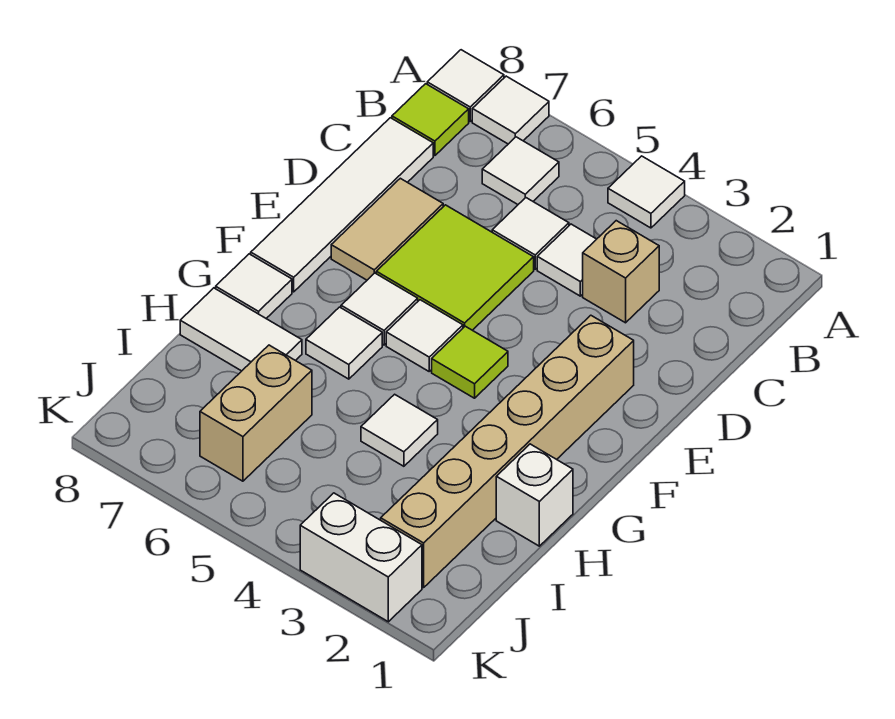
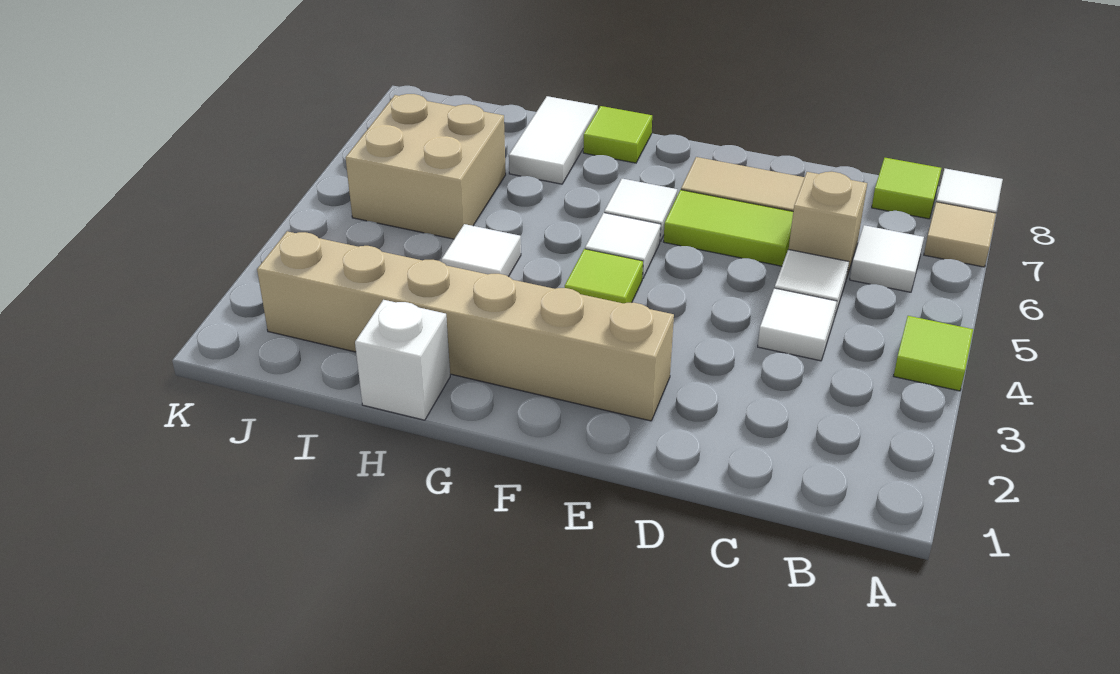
white 1x1 tile [608,156,685,228] -> lime 1x1 tile [894,316,973,391]
white 1x1 tile [472,76,549,144] -> tan 1x1 tile [924,202,996,267]
tan 1x1 brick [583,221,659,323] -> tan 1x1 brick moved to [789,172,867,279]
white 1x4 tile [251,118,433,292] -> none
lime 2x2 tile [376,205,534,330] -> lime 1x2 tile [664,190,793,266]
white 1x1 tile [306,307,382,379] -> none
white 1x1 tile [216,254,292,318] -> lime 1x1 tile [583,106,652,163]
tan 1x2 brick [200,345,312,481] -> tan 2x2 brick [345,94,506,239]
white 1x2 brick [300,493,422,622] -> none

